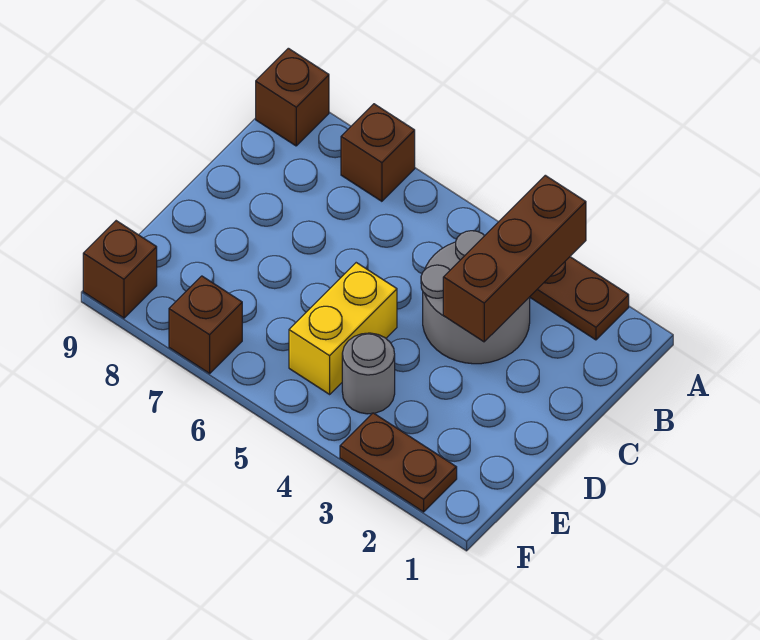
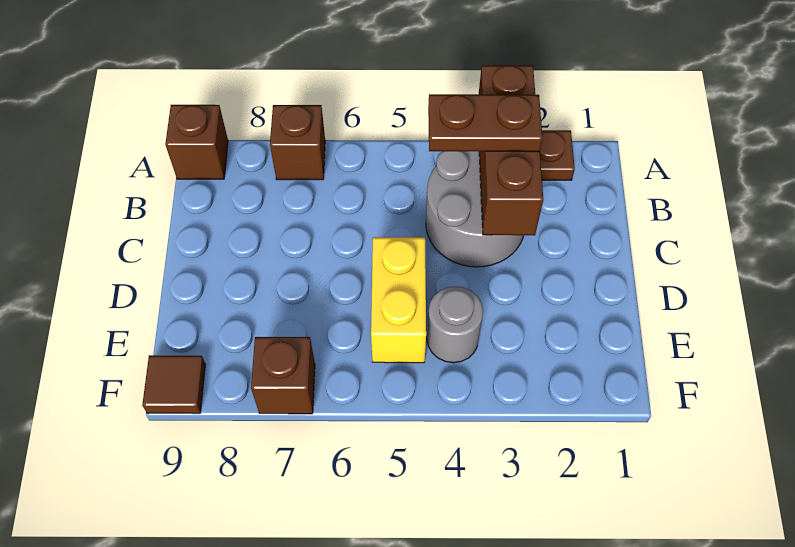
brown 1x2 plate [340,413,457,512] -> brown 1x2 plate moved to [428,94,542,152]
brown 1x1 brick [83,221,157,318] -> brown 1x1 tile [142,355,205,414]

